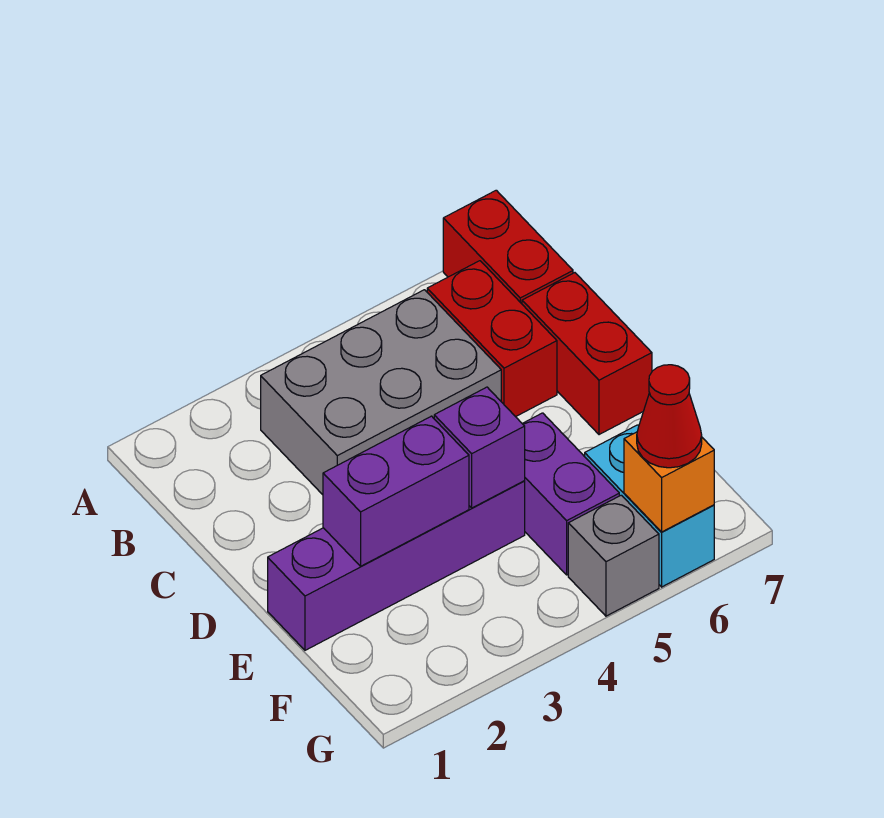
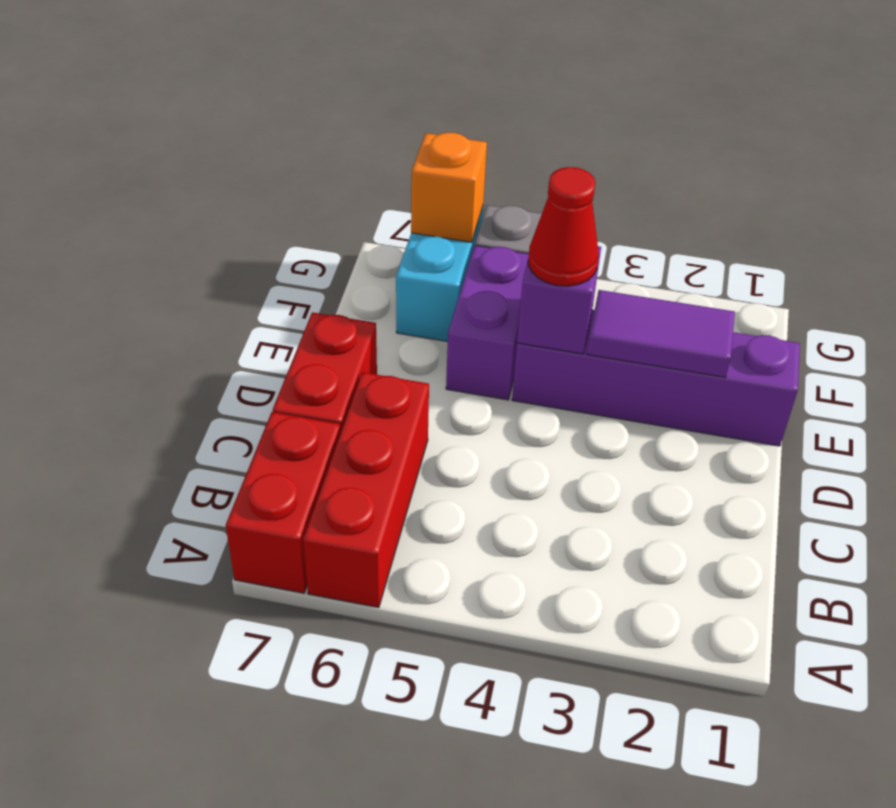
grey 2x3 brick [261,290,501,495] -> none
red 1x2 brick [427,261,557,417] -> red 1x3 brick [303,372,429,608]
purple 1x2 brick [323,416,469,566] -> purple 1x2 tile [587,290,735,377]
red 1x1 cone [637,365,702,468] -> red 1x1 cone moved to [528,167,599,286]

